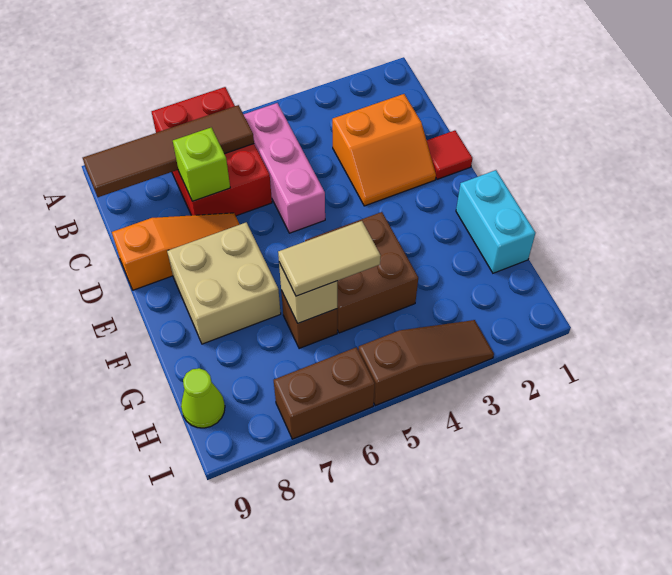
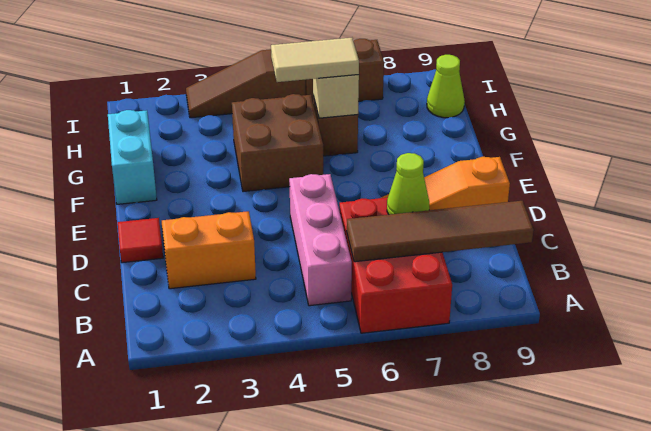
lime 1x1 brick [173,128,230,201] -> lime 1x1 cone [387,153,429,215]
tan 2x2 brick [167,222,281,344] -> none

